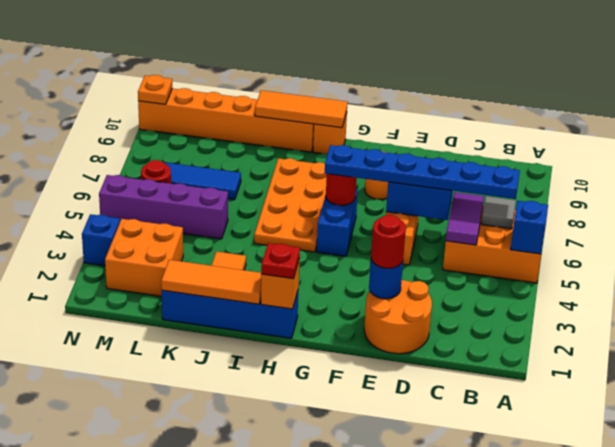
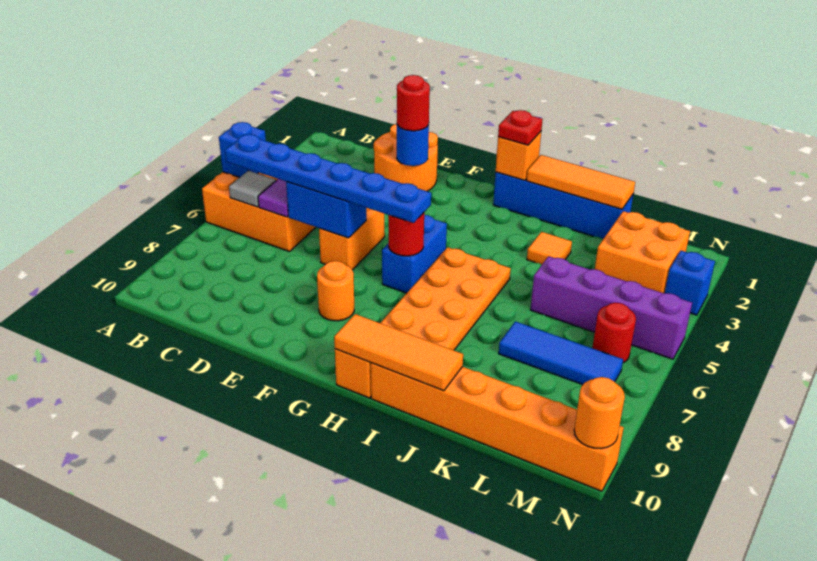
orange 1x1 plate [138,75,172,104] -> orange 1x1 round brick [574,377,625,449]

